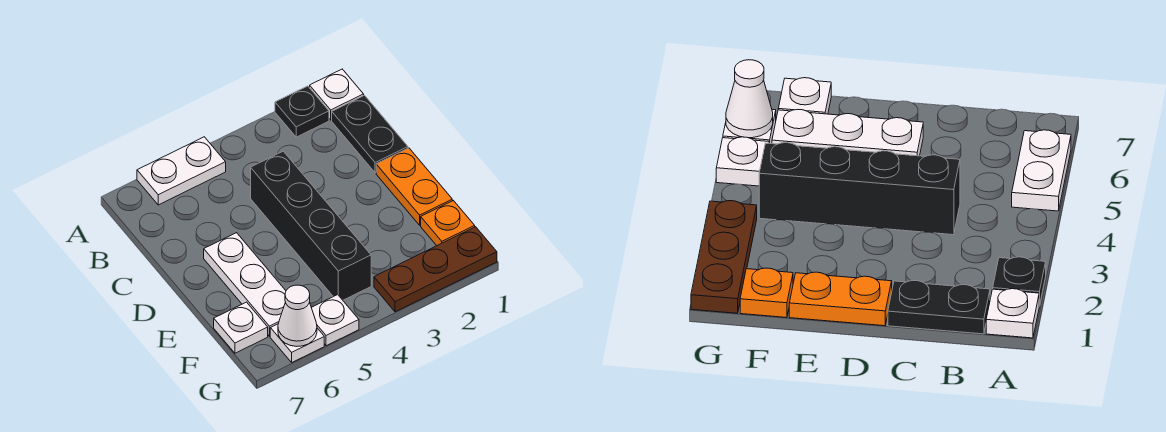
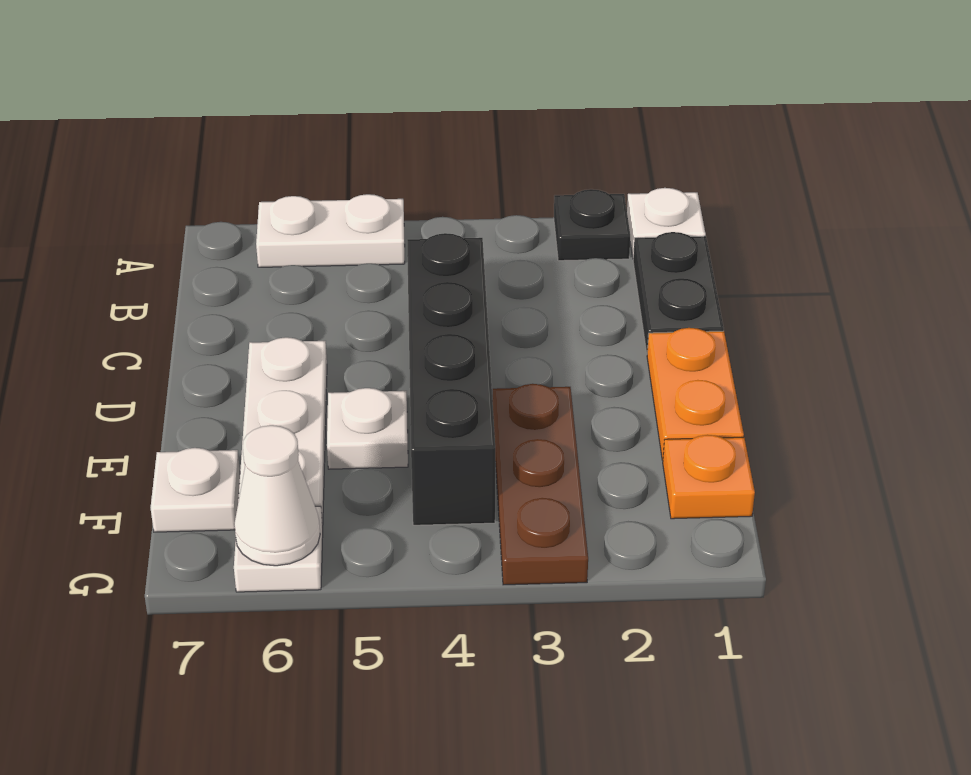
brown 1x3 plate [374,227,497,312] -> brown 1x3 plate turned to [493,384,588,585]
white 1x1 plate [311,295,359,346] -> white 1x1 plate moved to [327,388,408,469]

